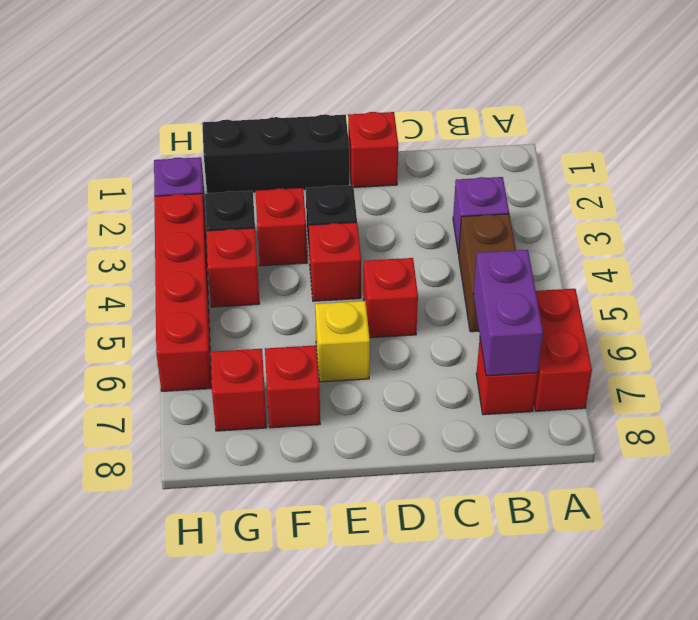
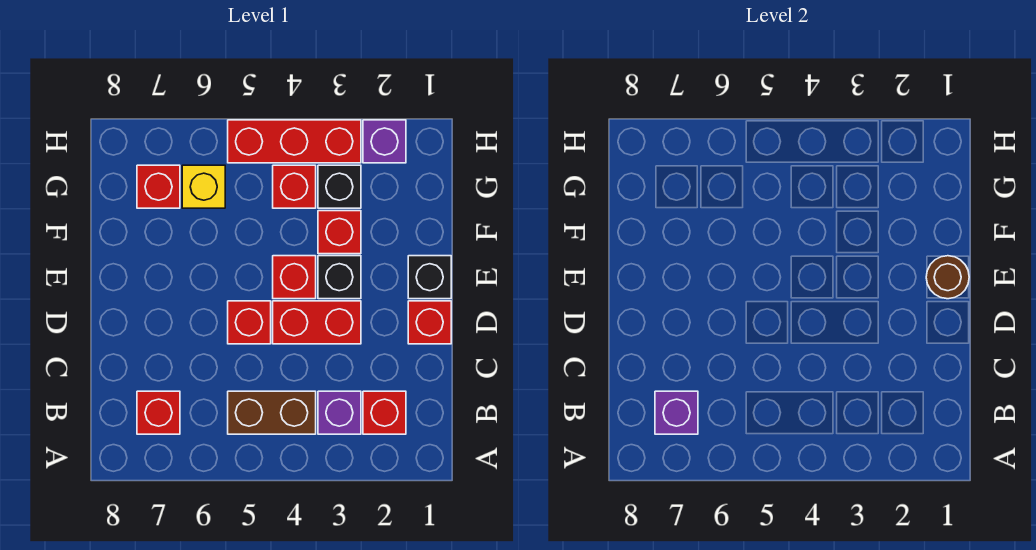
red 1x2 brick [534,289,592,411] -> red 1x2 brick moved to [273,301,361,344]
purple 1x2 brick [474,250,543,376] -> purple 1x1 brick [655,391,698,434]
black 1x3 brick [202,114,349,193] -> black 1x1 brick [408,256,451,299]
none -> brown 1x1 round brick [926,256,969,299]
yellow 1x1 brick [315,301,370,382] -> yellow 1x1 brick moved to [182,165,225,208]
red 1x1 brick [265,345,320,428] -> red 1x1 brick moved to [363,391,406,434]
red 1x4 brick [154,194,212,391] -> red 1x3 brick [228,120,361,163]

